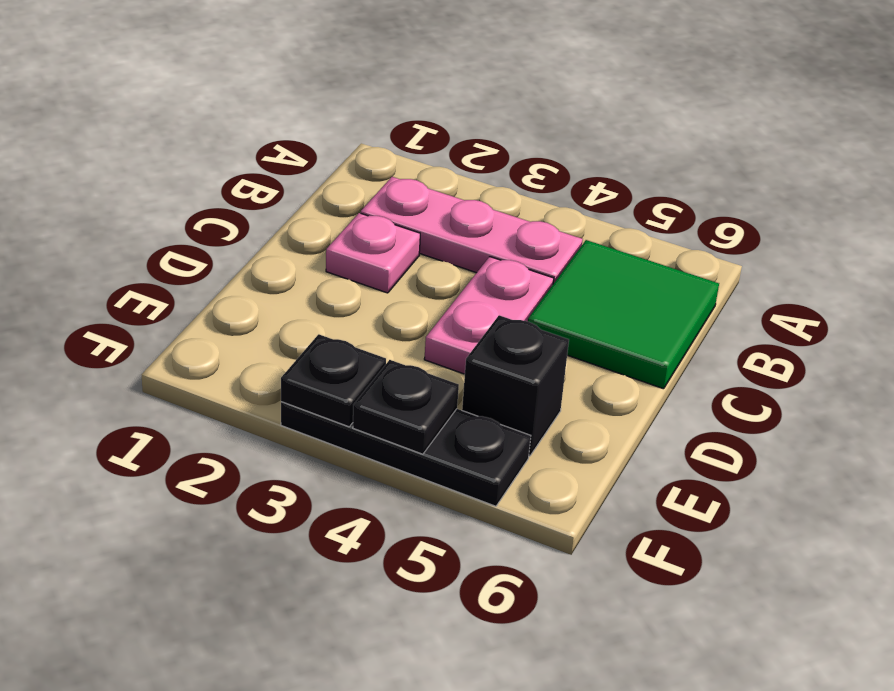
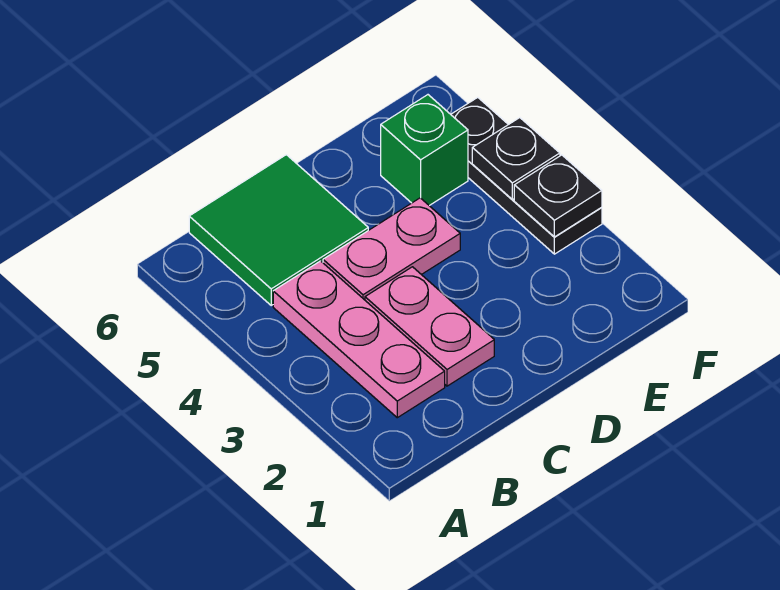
pink 1x1 plate [326,213,420,293] -> pink 1x2 plate [365,267,494,386]
black 1x1 brick [462,315,569,456] -> green 1x1 brick [381,95,468,206]

